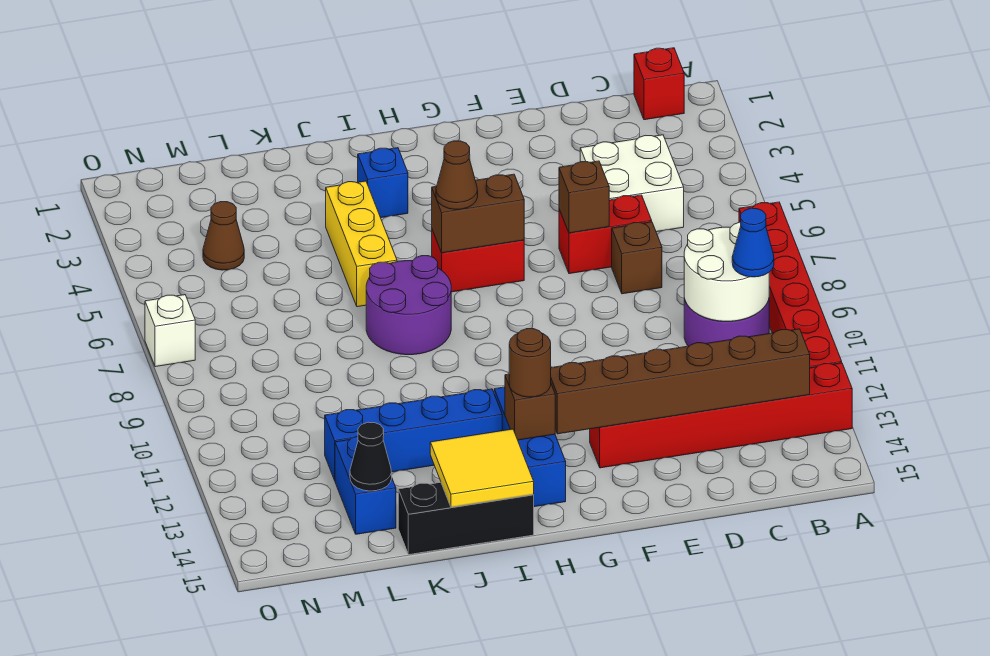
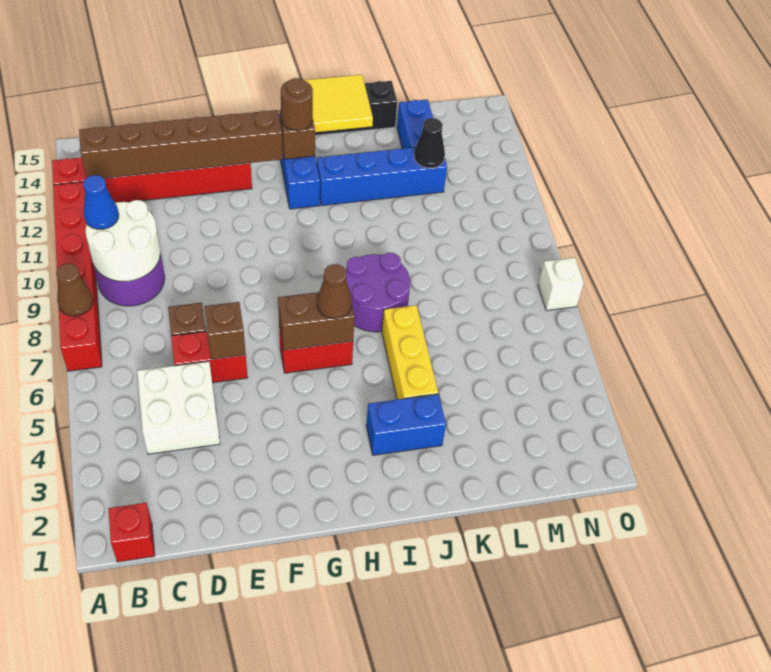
blue 1x1 brick [358,148,408,218] -> blue 1x2 brick [366,394,446,455]
black 1x1 cone [350,422,392,491] -> black 1x1 cone moved to [414,118,445,168]
brown 1x1 cone [203,202,244,270] -> brown 1x1 cone moved to [56,263,93,316]

